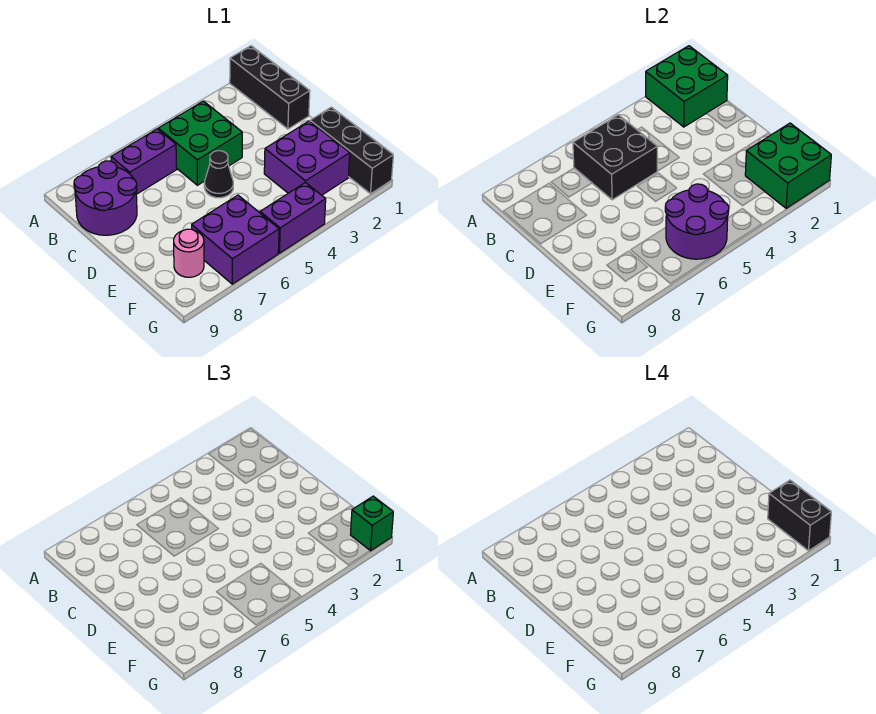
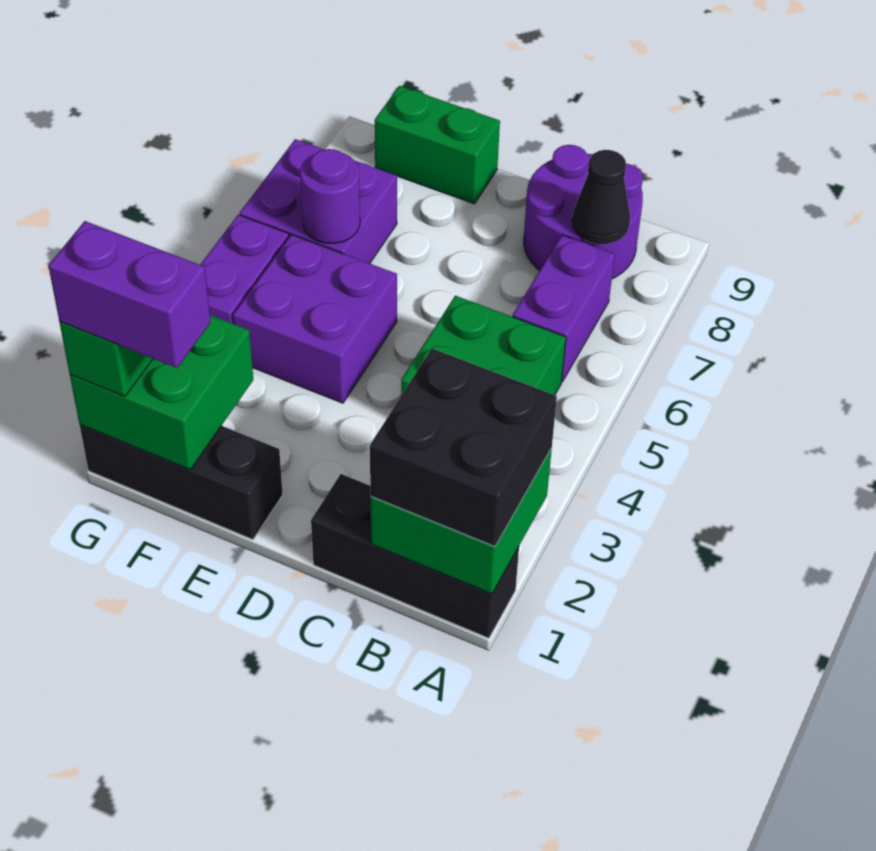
black 2x2 brick [573,115,657,200] -> black 2x2 brick moved to [370,348,557,546]
black 1x1 cone [204,151,233,198] -> black 1x1 cone moved to [572,150,630,244]
purple 2x2 brick [264,121,350,195] -> purple 2x2 brick moved to [233,234,397,403]
none -> green 1x2 brick [375,86,500,204]
black 1x2 brick [768,480,831,551] -> purple 1x2 brick [48,221,211,368]
purple 2x2 round brick [665,184,729,259] -> purple 1x1 round brick [300,149,360,243]
pink 1x1 round brick [174,229,204,277] -> none

